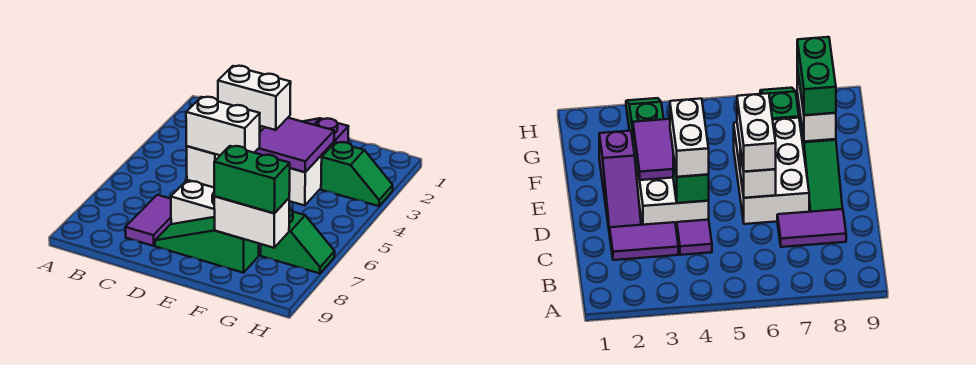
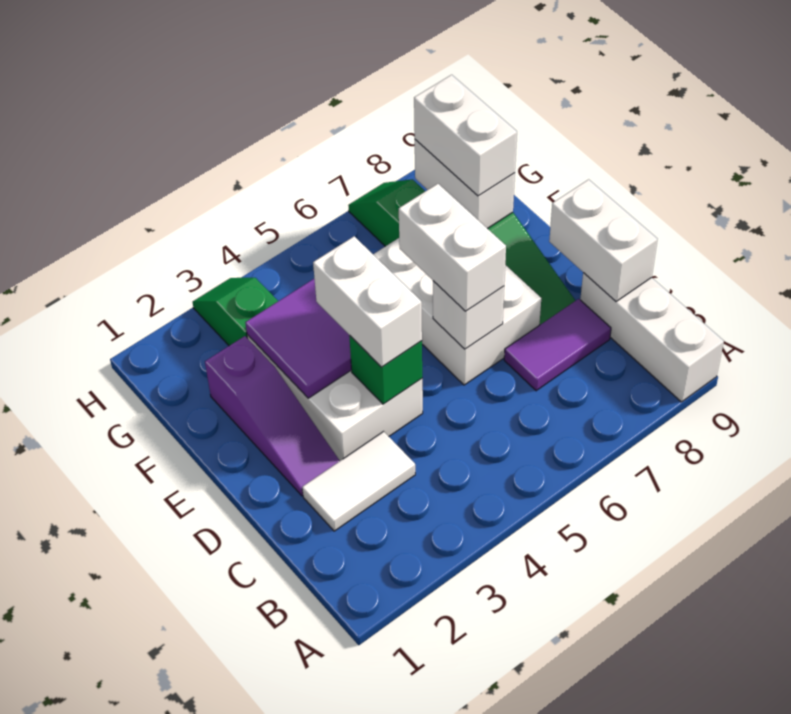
none -> white 1x3 brick [580,273,724,402]
purple 1x2 tile [609,222,678,260] -> white 1x2 tile [302,432,415,531]
purple 1x1 tile [677,220,712,255] -> none
none -> white 1x2 brick [549,179,657,302]
green 1x2 brick [214,146,290,213] -> white 1x2 brick [414,75,517,196]

